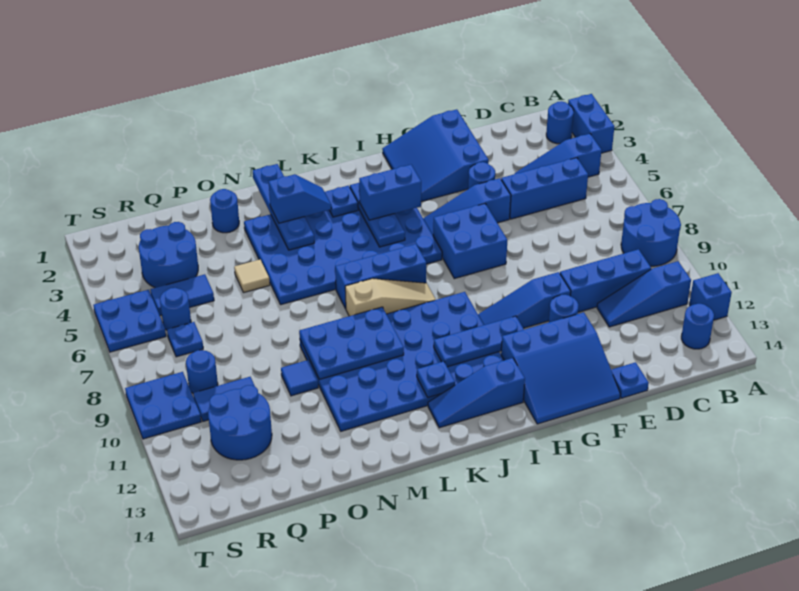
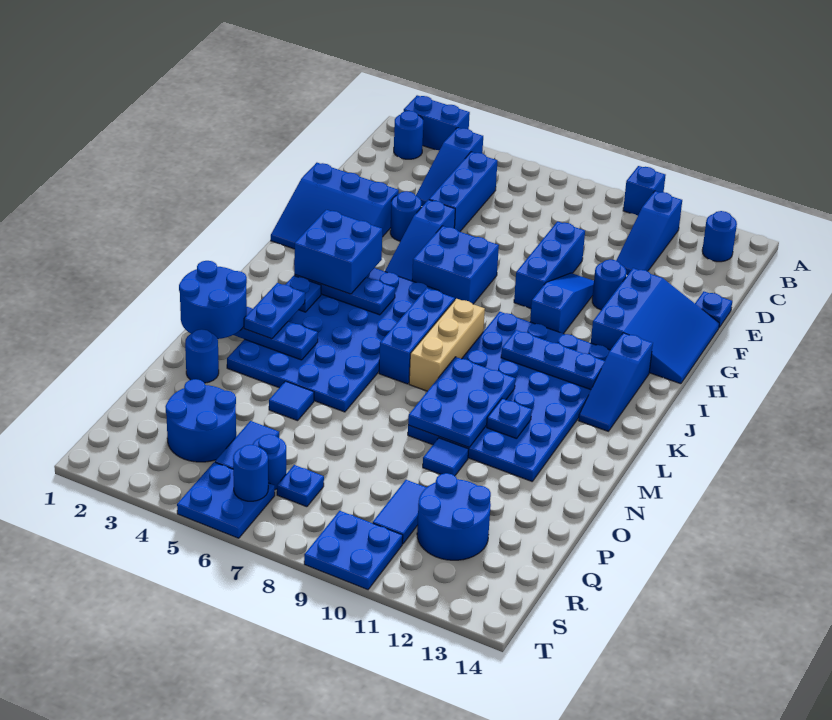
blue 2x2 round brick [621,199,681,266] -> blue 2x2 round brick moved to [179,261,247,339]
blue 1x1 brick [689,273,732,320] -> blue 1x1 brick moved to [623,166,666,216]
blue 1x3 brick [560,249,651,312] -> blue 1x3 brick moved to [514,221,585,308]
blue 1x3 slope [478,272,571,328] -> blue 1x3 slope turned to [530,273,594,334]
blue 1x3 plate [434,316,524,367] -> blue 1x3 plate turned to [501,330,605,390]
blue 1x2 brick [359,165,421,220] -> blue 2x2 brick [294,210,382,294]
tan 1x3 slope [345,279,436,316] -> tan 1x3 brick [409,299,485,391]
blue 1x1 plate [417,361,455,398] -> blue 1x1 plate moved to [487,399,532,439]
blue 1x2 slope [269,174,331,223] -> blue 1x2 plate [244,283,305,339]
tan 1x1 tile [234,260,270,293] -> blue 1x1 tile [269,381,314,421]
blue 1x1 round brick [186,350,218,393] -> blue 1x1 round brick moved to [233,445,268,501]

